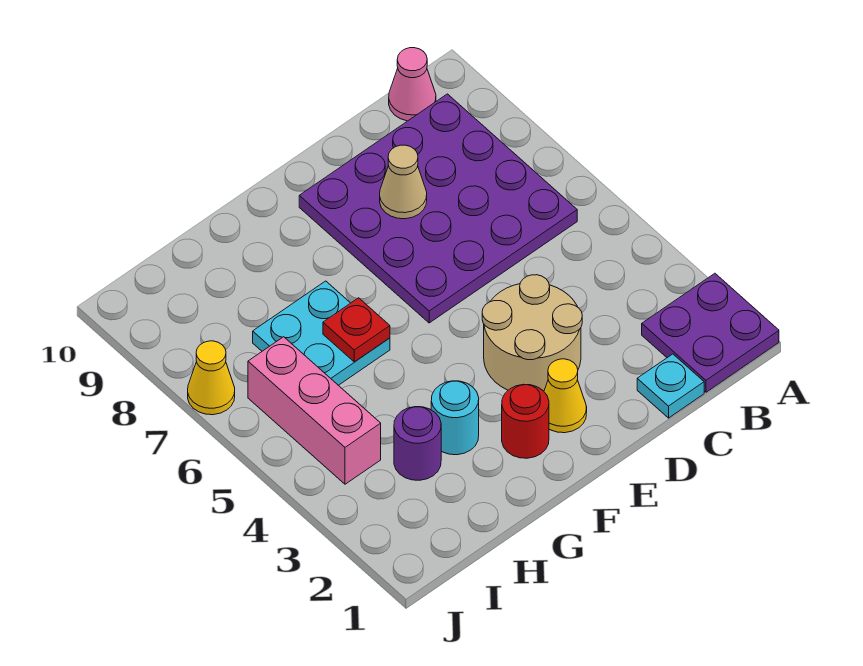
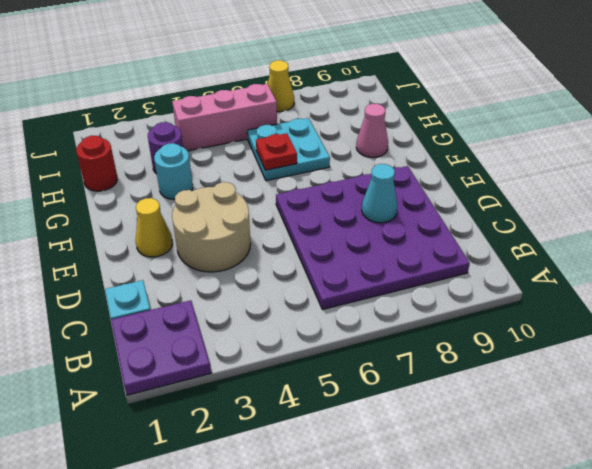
pink 1x1 cone [389,48,436,121] -> pink 1x1 cone moved to [356,104,388,158]
tan 1x1 cone [380,145,427,219] -> cyan 1x1 cone [362,164,398,223]
red 1x1 round brick [502,384,549,458] -> red 1x1 round brick moved to [76,136,117,191]

